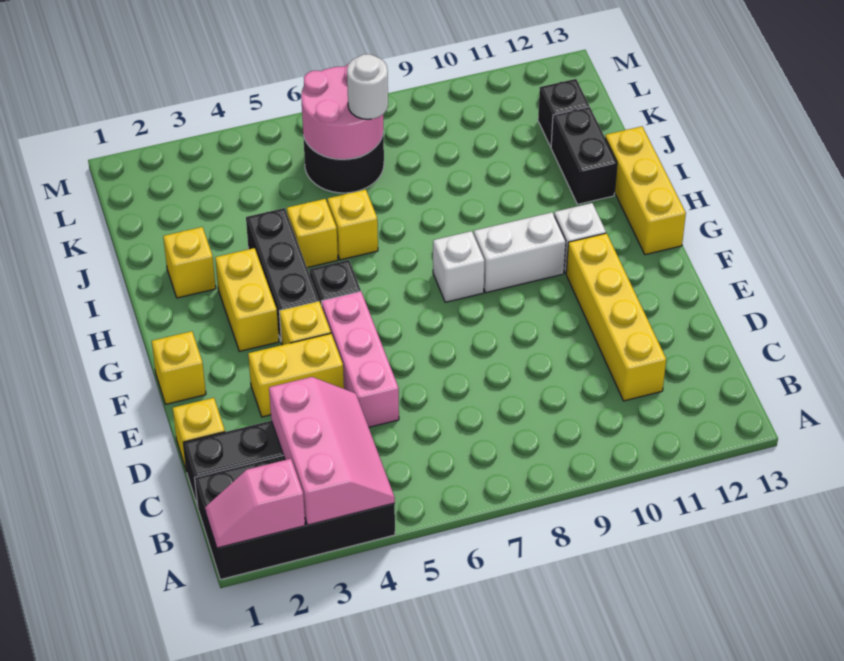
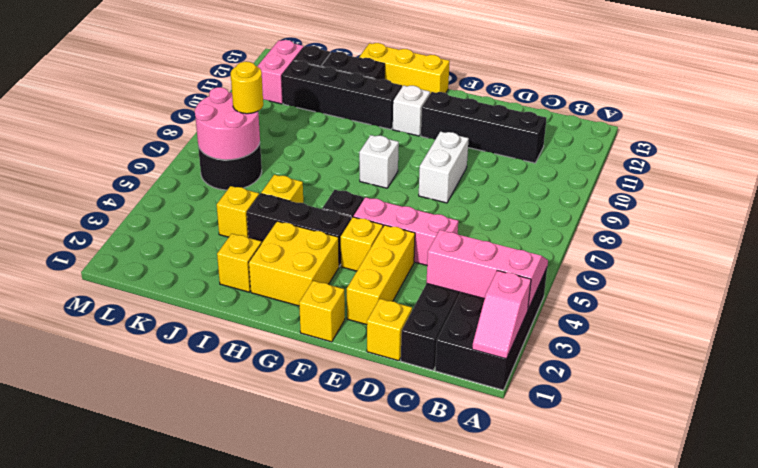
yellow 1x4 brick [566,233,666,401] -> black 1x4 brick [421,92,547,163]
yellow 1x2 brick [248,334,344,417] -> yellow 1x3 brick [347,225,415,325]
yellow 1x2 brick [215,248,279,351] -> yellow 2x2 brick [249,221,339,306]
white 1x2 brick [474,212,566,293] -> white 1x2 brick moved to [419,132,469,203]
none -> black 1x4 brick [282,61,402,129]
yellow 1x1 brick [328,190,378,260] -> yellow 1x1 brick moved to [217,186,259,238]
white 1x1 round brick [347,54,388,119] -> yellow 1x1 round brick [231,62,263,114]
none -> pink 1x2 brick [257,40,304,104]

